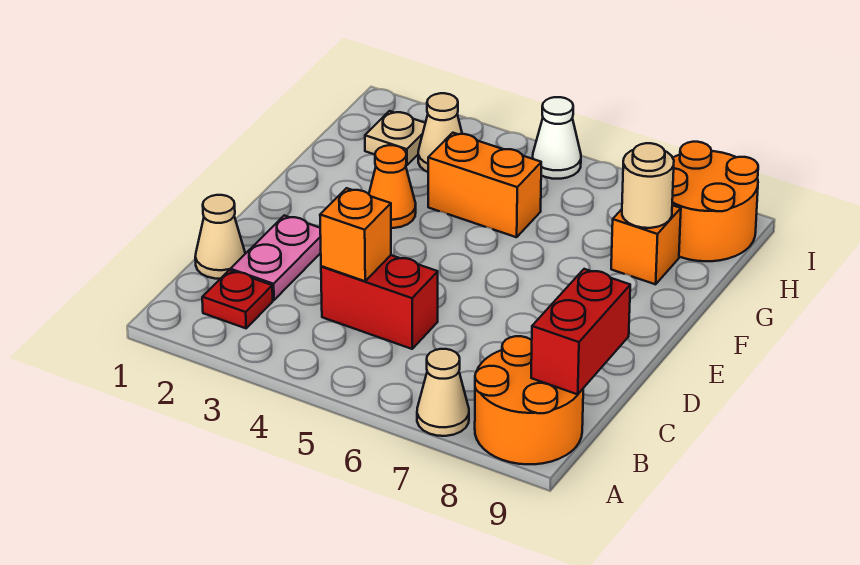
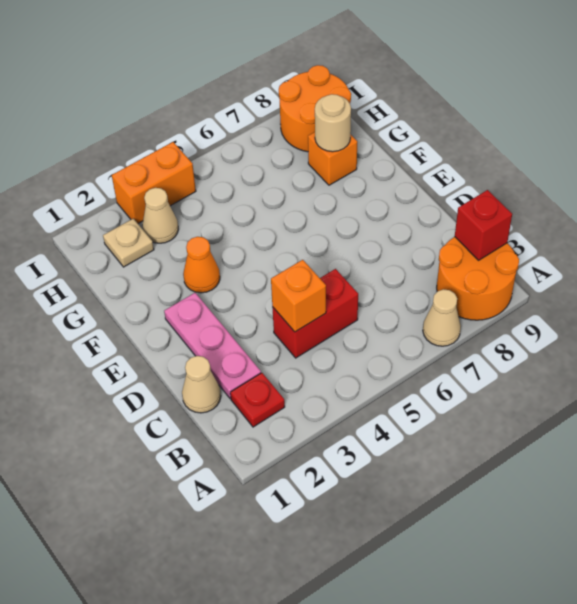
red 1x2 brick [531,269,630,394] -> red 1x1 brick [455,190,512,260]
pink 1x2 plate [230,215,321,300] -> pink 1x3 plate [164,293,261,399]
orange 1x2 brick [428,133,541,237] -> orange 1x2 brick moved to [112,142,196,224]
white 1x1 cone [533,97,581,179] -> none

